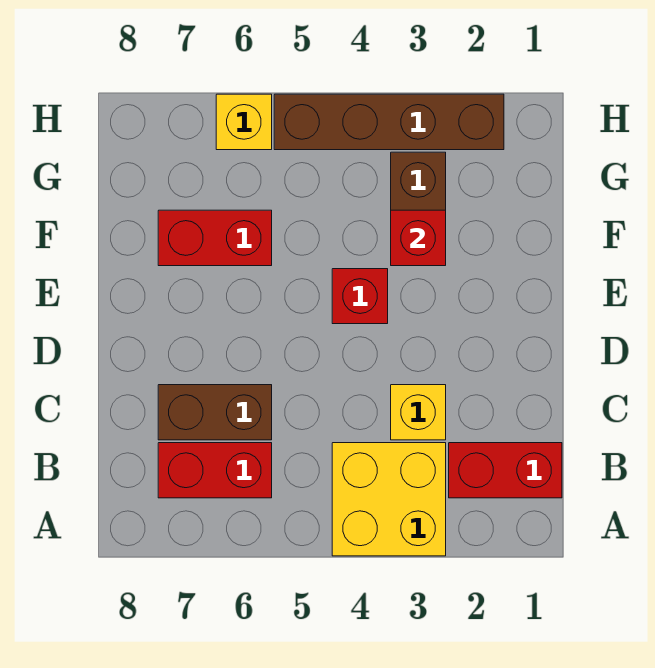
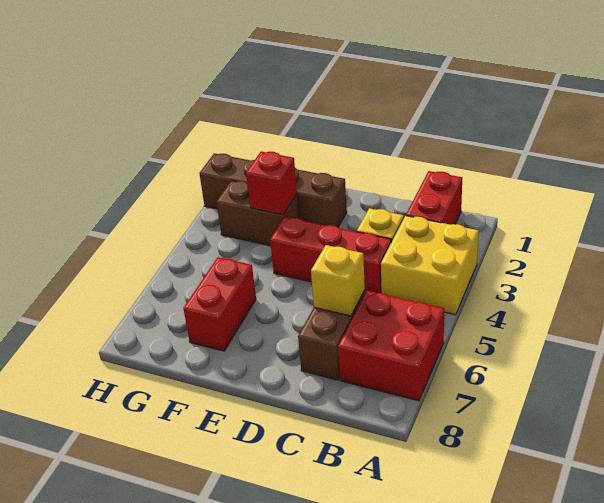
red 1x2 brick [158,443,272,498] -> red 2x2 brick [338,291,444,401]
red 1x1 brick [332,269,388,324] -> red 1x3 brick [270,217,391,293]
brown 1x4 brick [274,94,504,150] -> brown 1x4 brick turned to [199,153,347,227]
yellow 1x1 brick [216,94,272,150] -> yellow 1x1 brick moved to [311,245,365,316]

